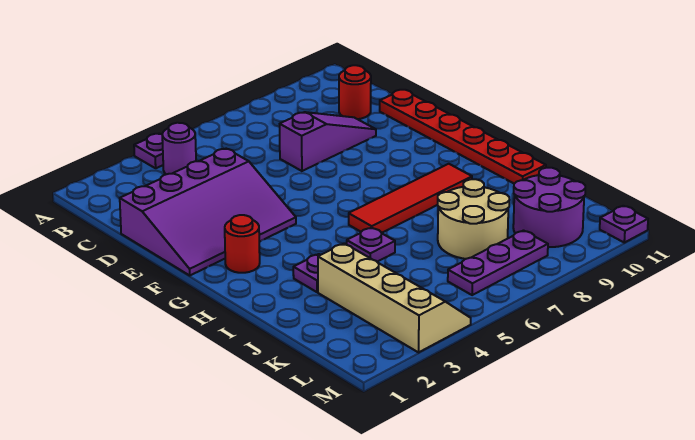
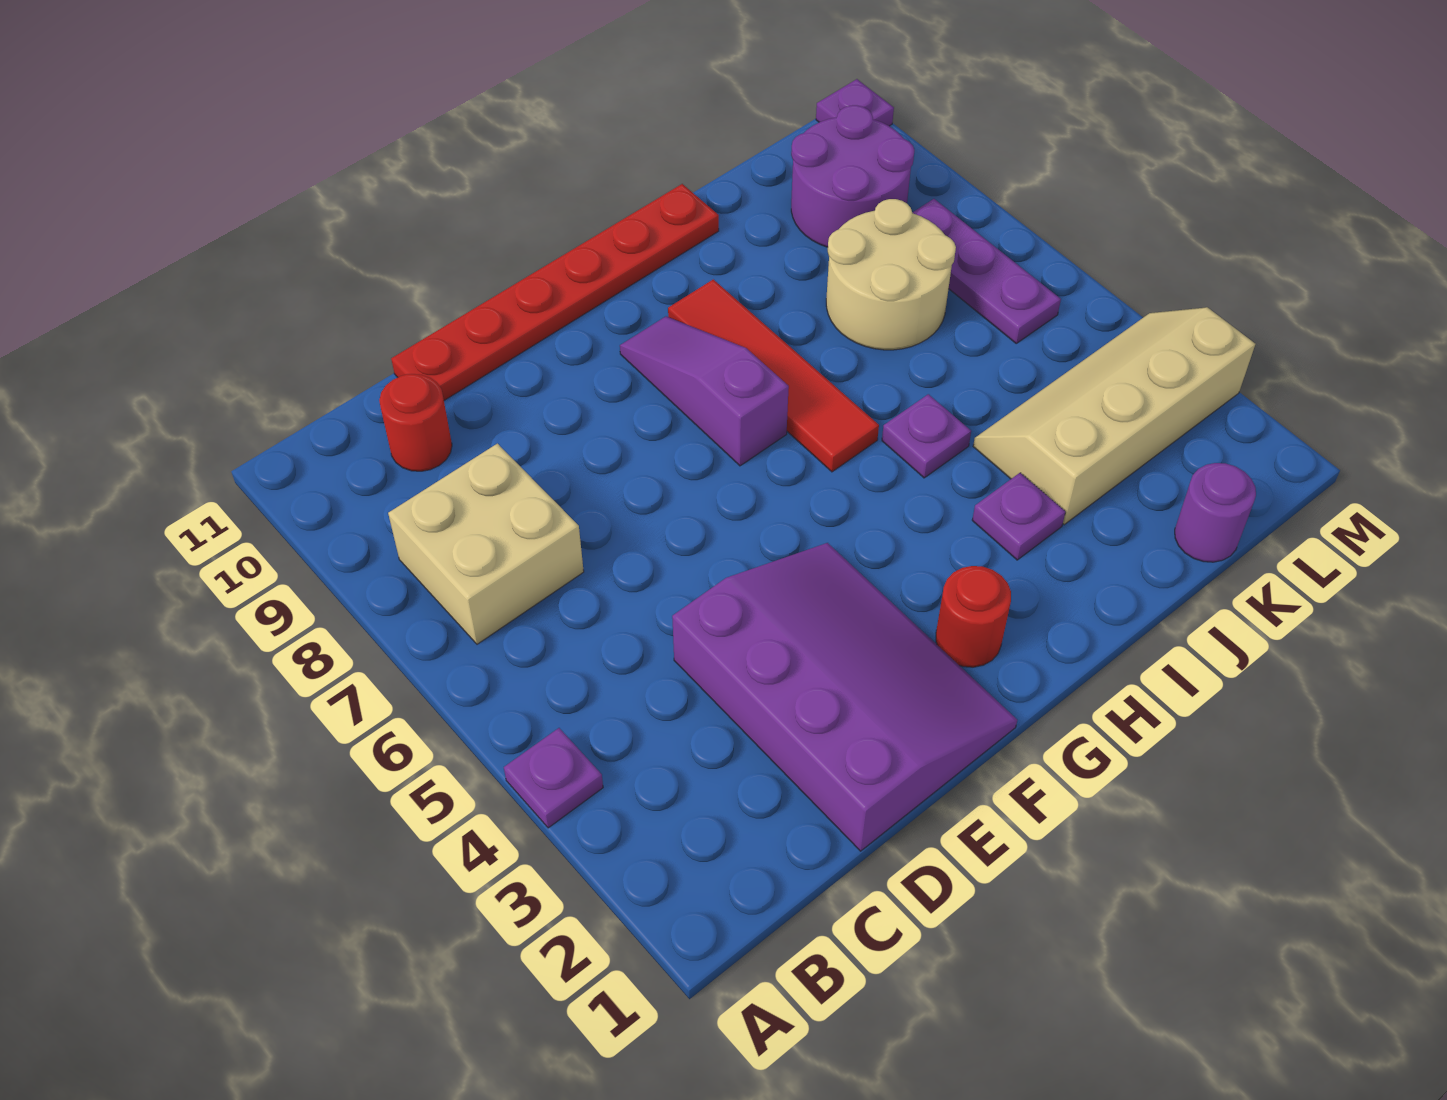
purple 1x1 round brick [162,123,196,174] -> purple 1x1 round brick moved to [1175,463,1256,562]
none -> tan 2x2 brick [388,444,584,644]
purple 1x3 slope [280,112,376,171] -> purple 1x3 slope moved to [620,316,789,466]

